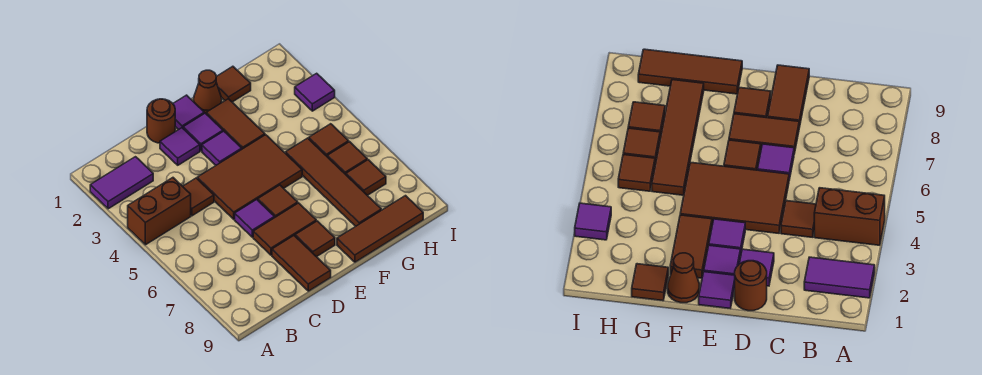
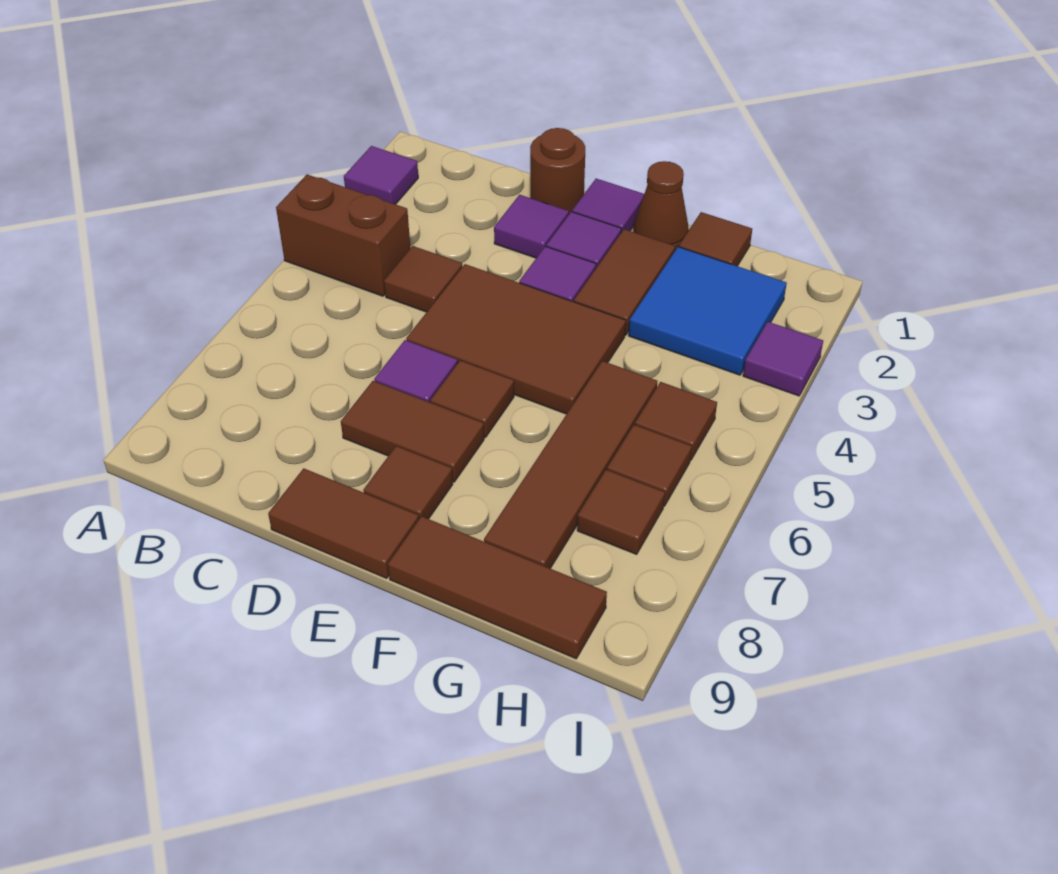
purple 1x2 tile [90,157,153,209] -> purple 1x1 tile [344,146,418,204]
brown 1x2 tile [272,236,331,291] -> brown 1x2 tile turned to [268,468,419,578]
none -> blue 2x2 tile [629,247,787,375]

